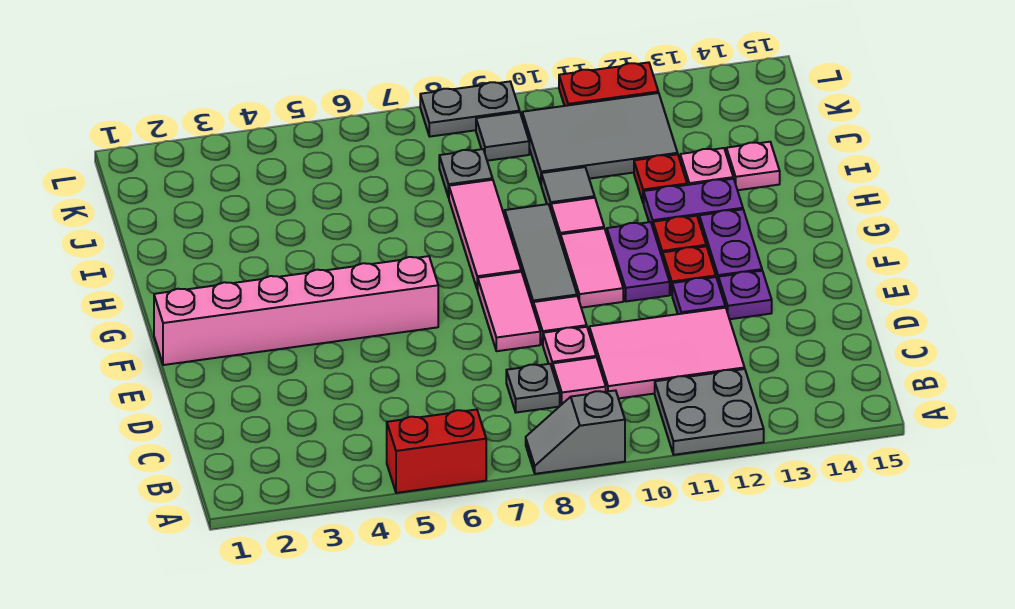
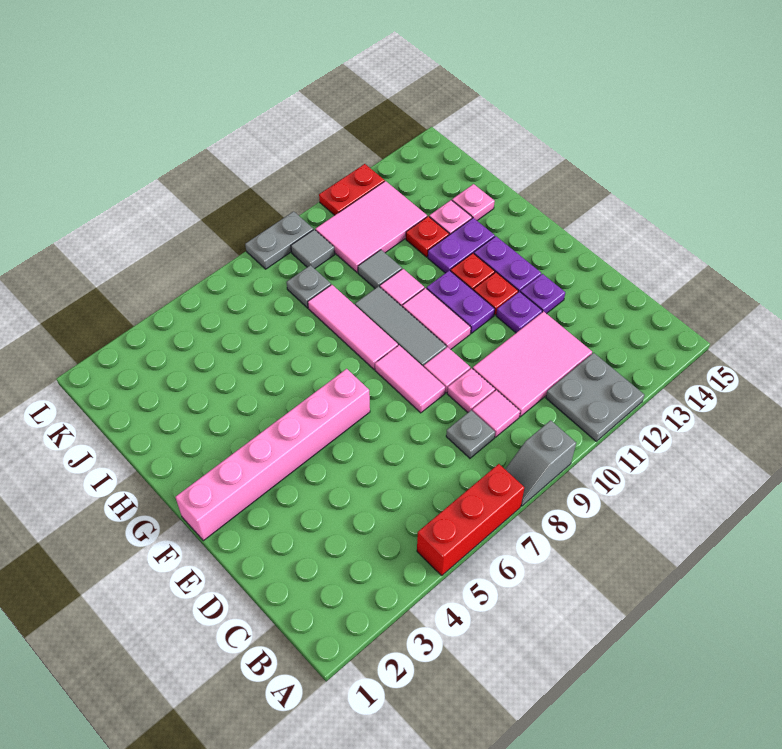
red 1x2 brick [387,410,486,493] -> red 1x3 brick [417,464,524,575]
grey 2x3 tile [522,93,678,184] -> pink 2x3 tile [316,181,427,273]

